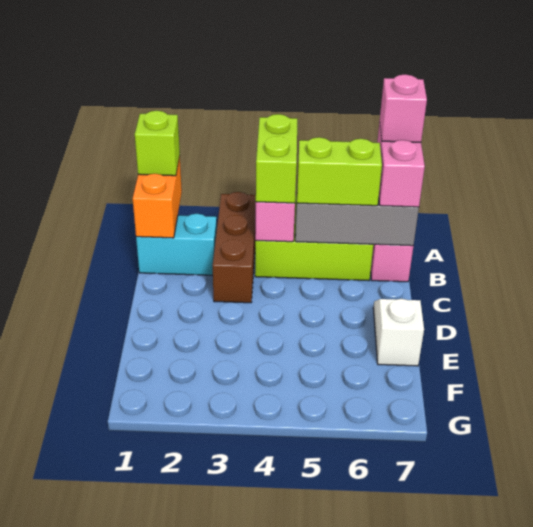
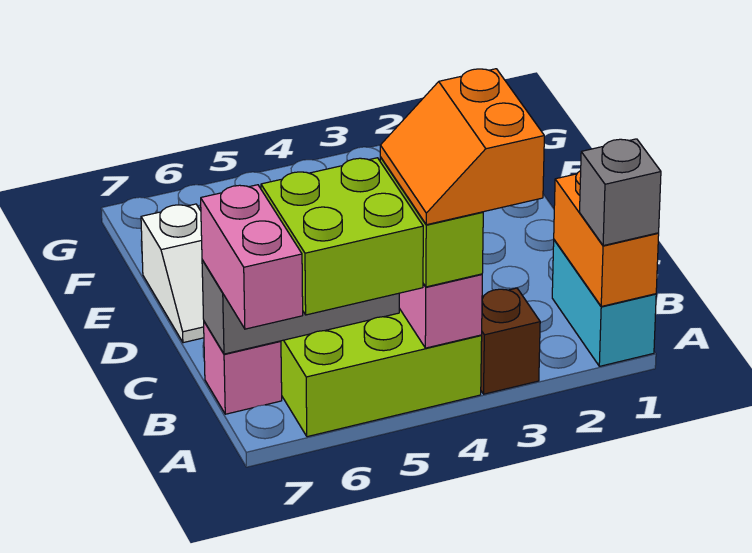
lime 1x1 brick [135,111,180,176] -> grey 1x1 brick [580,139,661,246]
brown 1x3 brick [213,192,256,303] -> brown 1x1 brick [481,288,540,394]
none -> orange 2x2 slope [380,69,544,225]
pink 1x1 brick [380,75,427,142] -> none
cyan 1x2 brick [136,214,217,275] -> cyan 1x2 brick turned to [552,240,656,366]
lime 1x2 brick [297,137,382,206] -> lime 2x2 brick [261,158,423,315]

